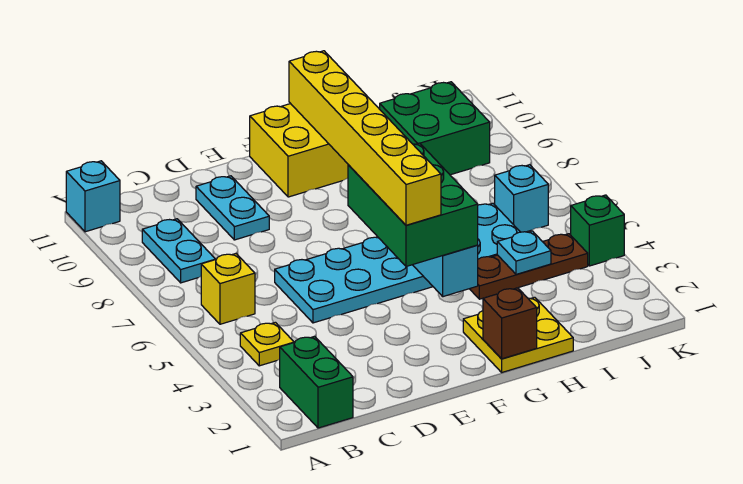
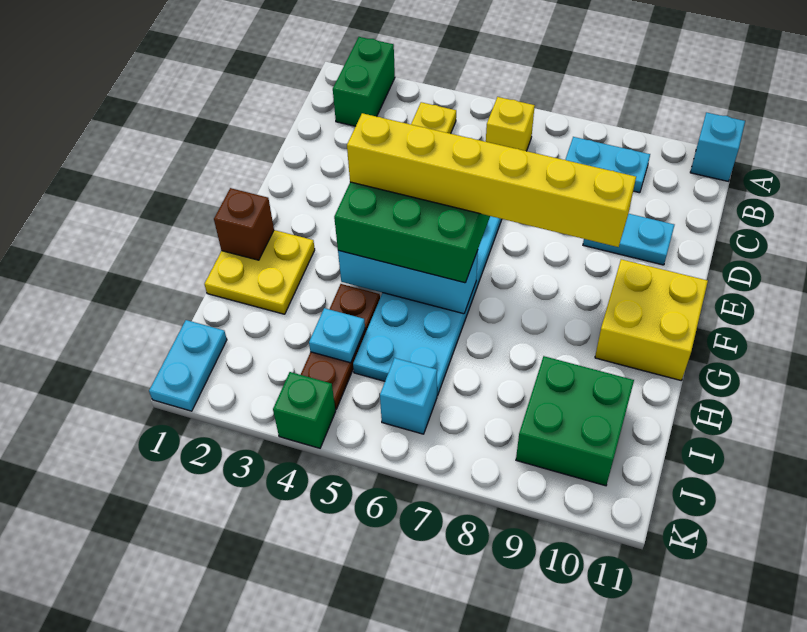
green 1x2 brick [280,336,353,428] -> green 1x2 brick turned to [333,37,395,126]
none -> cyan 1x2 plate [149,320,227,411]

